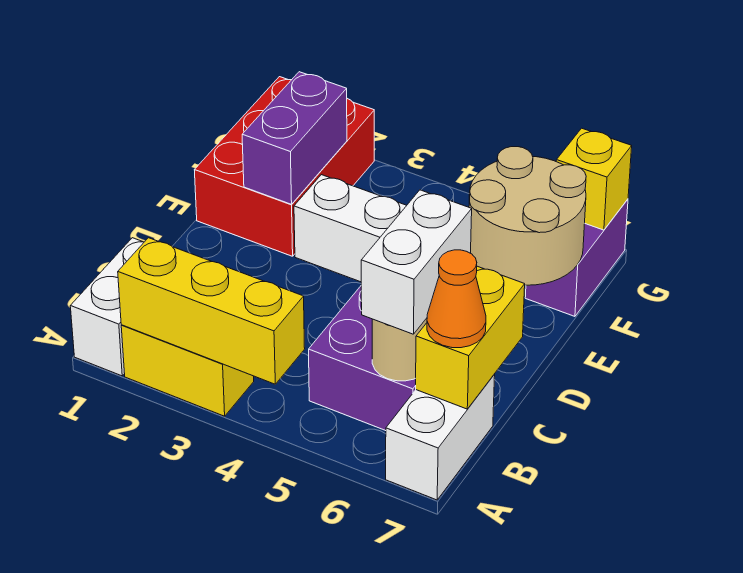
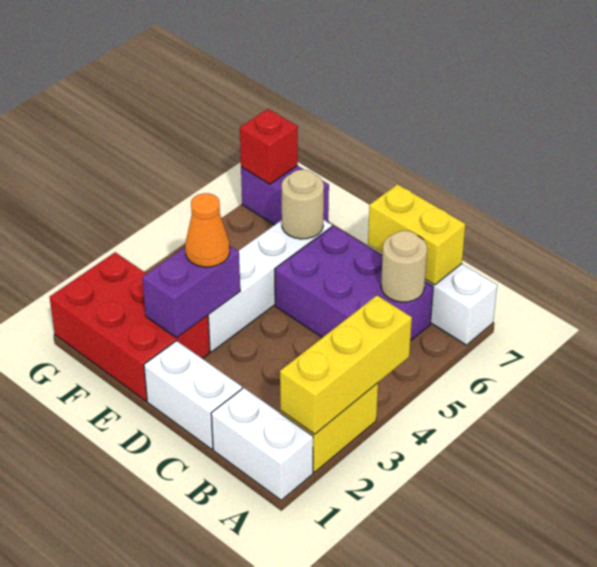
white 1x2 brick [361,190,472,334] -> white 1x2 brick moved to [144,341,242,449]
orange 1x1 cone [427,250,486,348] -> orange 1x1 cone moved to [185,193,230,267]
purple 1x2 brick [242,72,347,204] -> purple 1x2 brick turned to [142,245,240,338]
tan 2x2 round brick [469,147,586,285] -> tan 1x1 round brick [282,170,324,239]
yellow 1x1 brick [556,128,632,230] -> red 1x1 brick [240,109,298,184]

